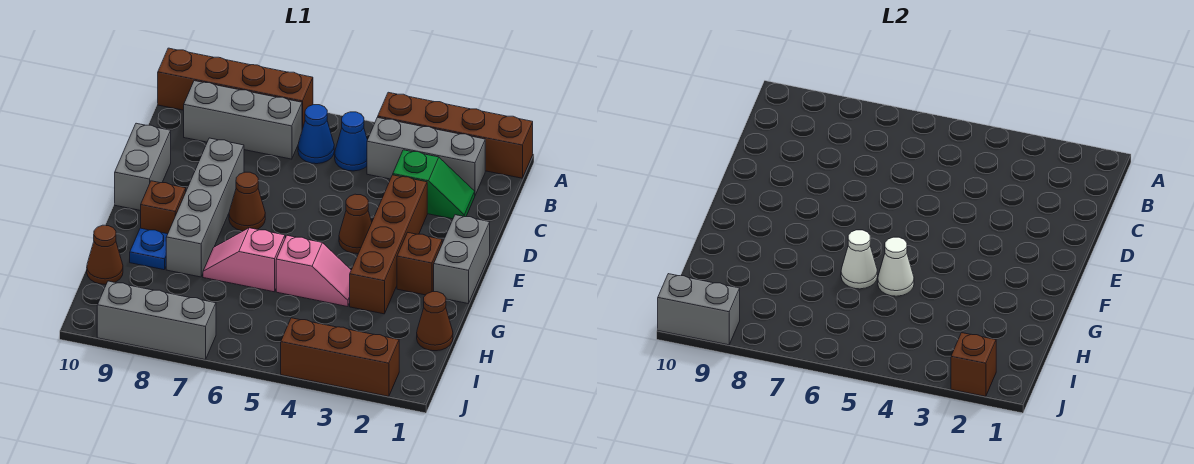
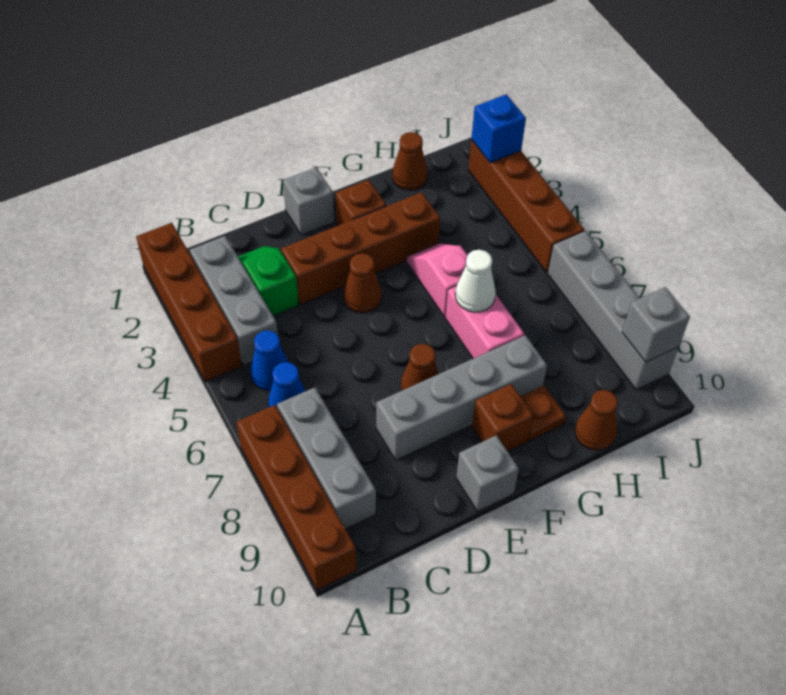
grey 1x2 brick [115,123,171,211] -> grey 1x1 brick [456,435,519,511]
grey 1x2 brick [434,215,490,304] -> grey 1x1 brick [283,168,334,235]
white 1x1 cone [878,237,914,296] -> none
pink 1x2 slope [203,228,285,292] -> pink 1x2 brick [445,286,524,358]
blue 1x1 plate [130,228,168,270] -> brown 1x1 plate [520,386,566,441]
brown 1x3 brick [281,318,399,396] -> brown 1x4 brick [468,140,584,272]
brown 1x1 brick [951,333,996,396] -> blue 1x1 brick [471,94,526,163]
grey 1x3 brick [97,281,216,360] -> grey 1x4 brick [548,231,679,390]
grey 1x2 brick [658,274,740,345] -> grey 1x1 brick [622,287,690,362]

